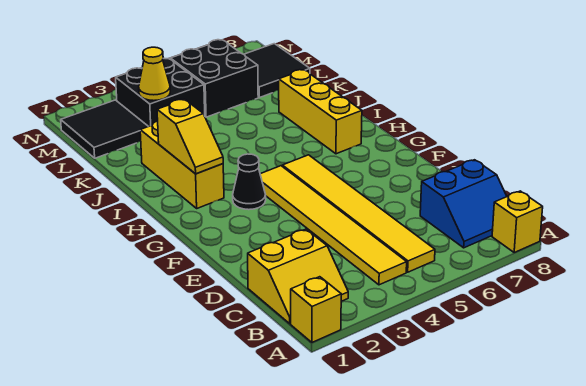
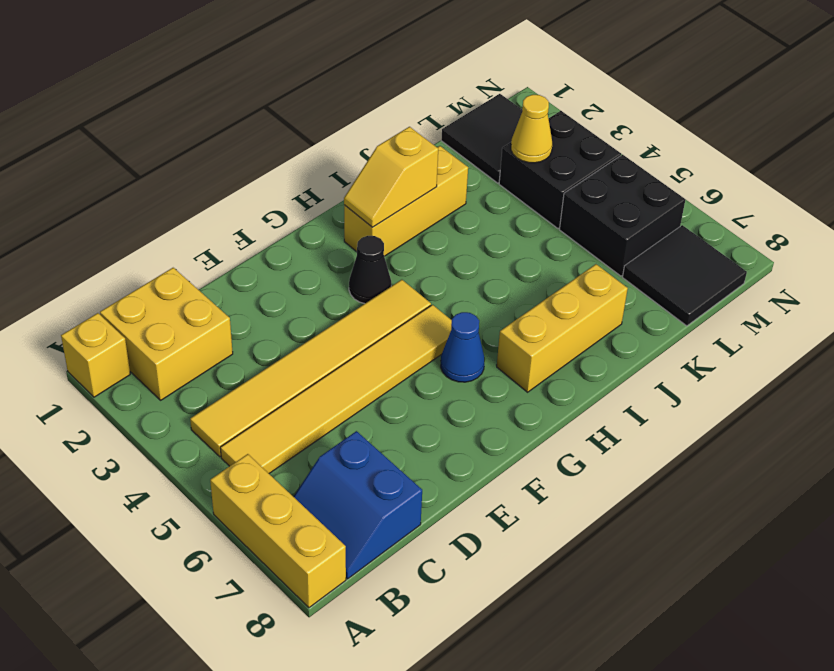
yellow 1x1 brick [492,191,543,252] -> yellow 1x3 brick [210,454,346,608]
yellow 2x2 slope [248,229,348,324] -> yellow 2x2 brick [100,268,233,400]
none -> blue 1x1 cone [441,312,485,382]

